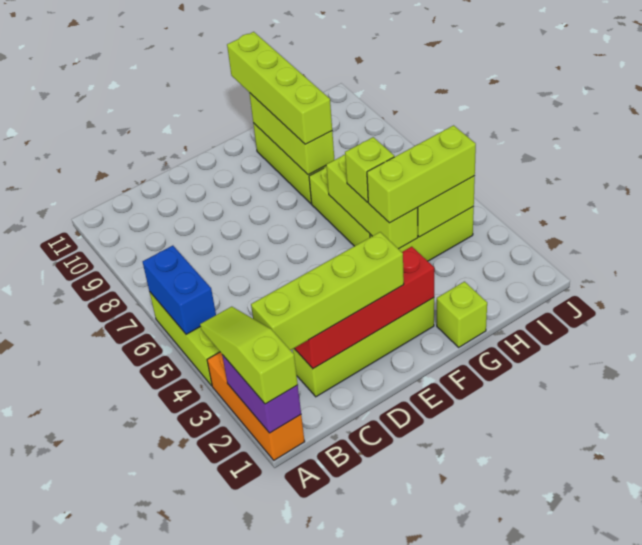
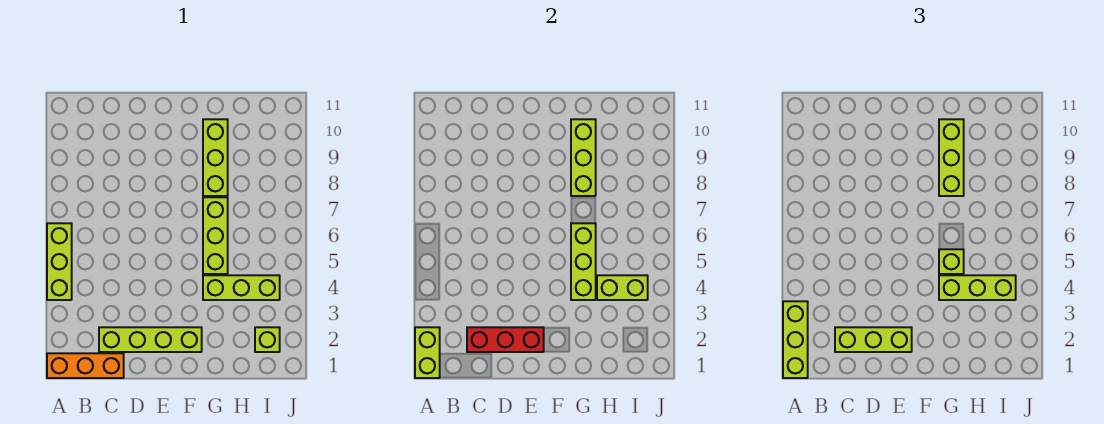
orange 1x3 brick [207,352,305,460] -> orange 1x3 brick turned to [47,353,124,378]
purple 1x2 brick [222,355,301,433] -> lime 1x2 brick [415,327,440,378]
lime 1x3 slope [200,307,298,404] -> lime 1x3 brick [783,301,808,378]
blue 1x2 brick [143,246,216,334] -> none
lime 1x4 brick [251,232,404,350] -> lime 1x3 brick [835,327,912,352]
red 1x4 brick [294,247,434,369] -> red 1x3 brick [467,327,544,352]
lime 1x1 brick [437,282,487,347] -> lime 1x1 brick moved to [255,327,280,352]
lime 1x4 brick [227,32,332,144] -> lime 1x3 brick [939,119,964,196]

